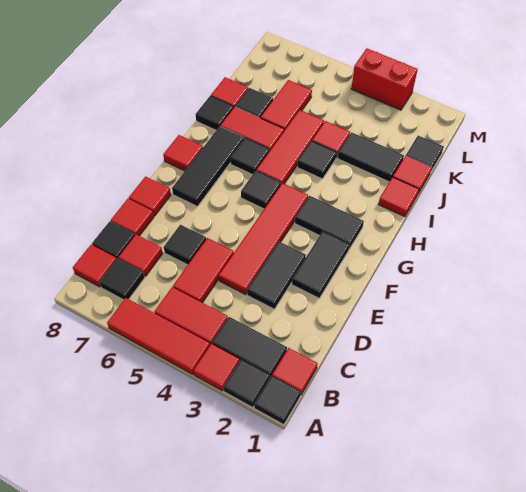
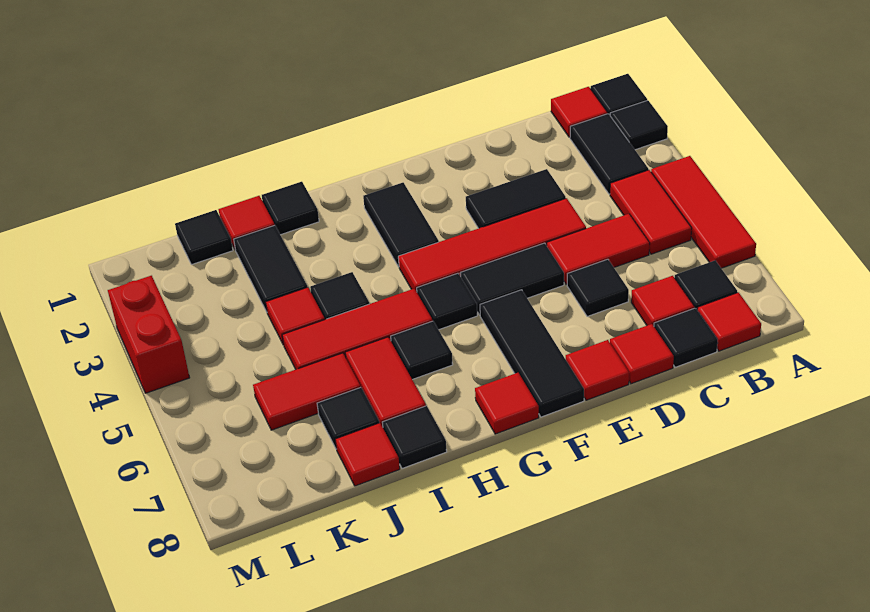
red 1x1 tile [194,344,240,391] -> none
black 1x2 tile [292,232,350,298] -> black 1x2 tile moved to [461,243,564,315]
black 1x3 tile [172,126,244,207] -> black 1x3 tile turned to [480,290,584,417]
red 1x1 tile [378,177,419,217] -> black 1x1 tile [262,182,319,235]

